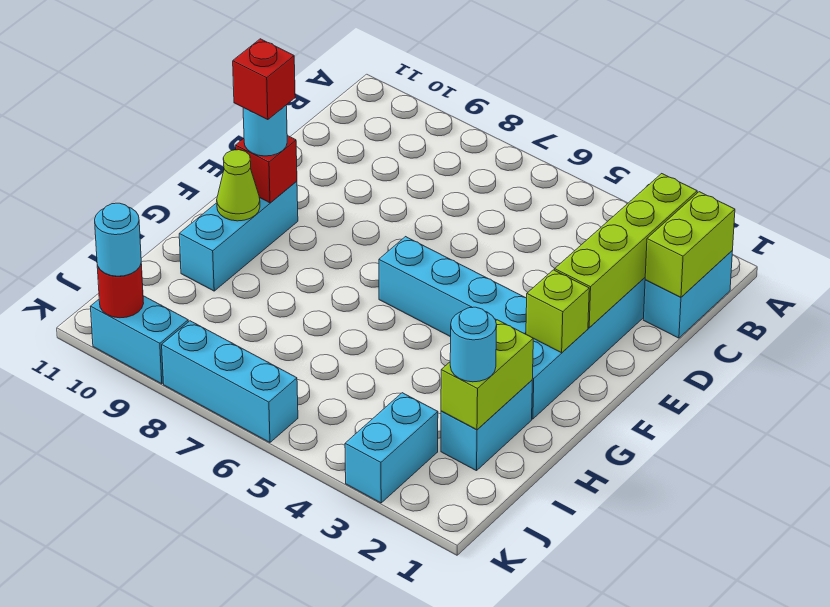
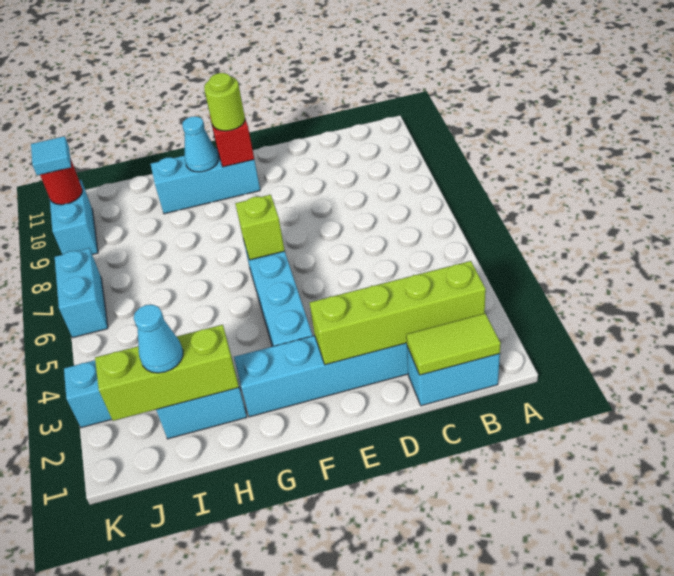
lime 1x2 brick [645,192,735,297] -> lime 1x2 tile [406,313,501,375]
lime 1x1 brick [526,270,589,353] -> lime 1x1 brick moved to [235,195,285,260]
cyan 1x1 round brick [243,106,287,156] -> lime 1x1 round brick [204,73,245,131]
red 1x1 brick [233,39,295,120] -> none
lime 1x1 cone [217,150,260,221] -> cyan 1x1 cone [182,116,218,172]
lime 1x2 brick [441,320,533,430] -> lime 1x3 brick [95,325,239,421]
cyan 1x1 round brick [450,307,497,382] -> cyan 1x1 cone [134,305,183,373]
cyan 1x3 brick [162,321,298,442] -> cyan 1x2 brick [55,248,108,338]
cyan 1x1 round brick [95,203,141,276] -> cyan 1x1 tile [31,136,71,175]

